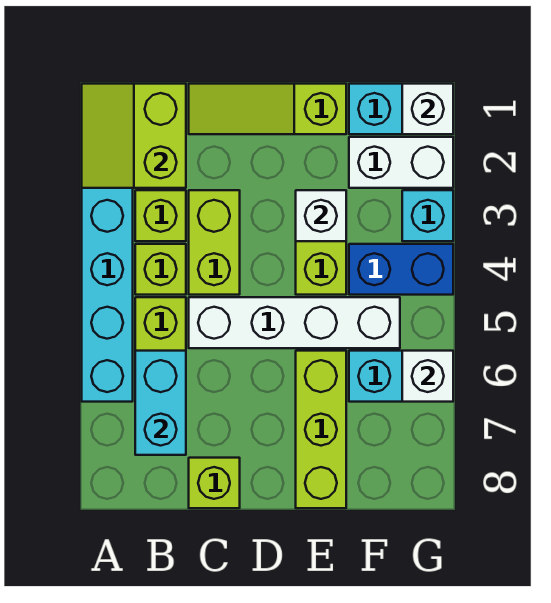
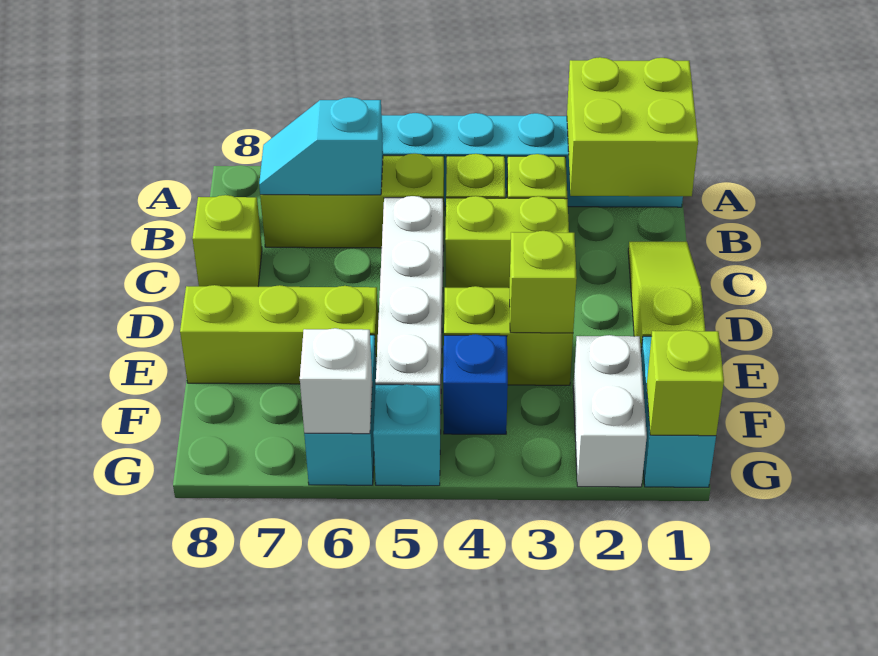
lime 2x2 slope [82,84,186,188] -> lime 2x2 brick [567,57,698,196]
cyan 1x2 brick [135,351,186,455] -> cyan 1x2 slope [259,97,383,195]
white 1x1 brick [296,190,346,241] -> lime 1x1 brick [510,231,577,333]
blue 1x2 brick [349,244,453,295] -> blue 1x1 brick [443,334,508,434]
white 1x1 brick [402,84,453,134] -> lime 1x1 brick [647,330,724,436]
cyan 1x1 brick [402,190,453,241] -> cyan 1x1 brick moved to [373,384,440,486]

